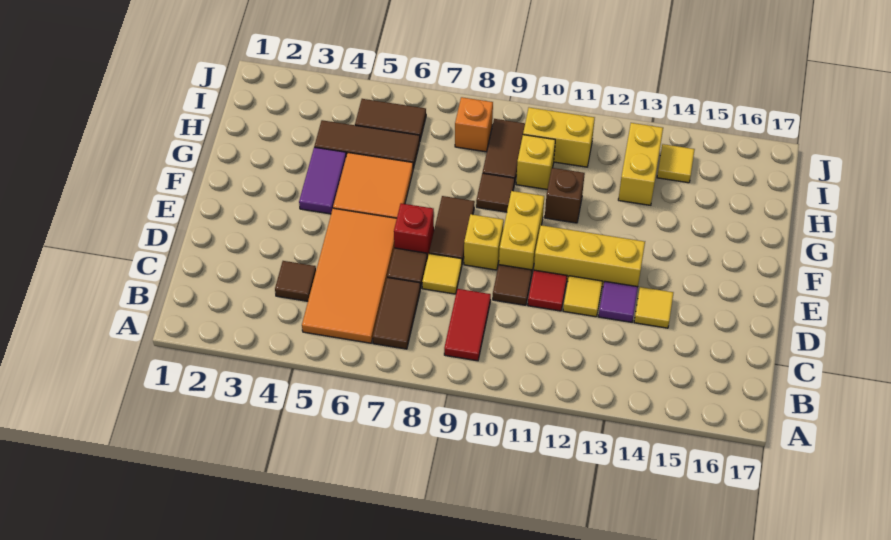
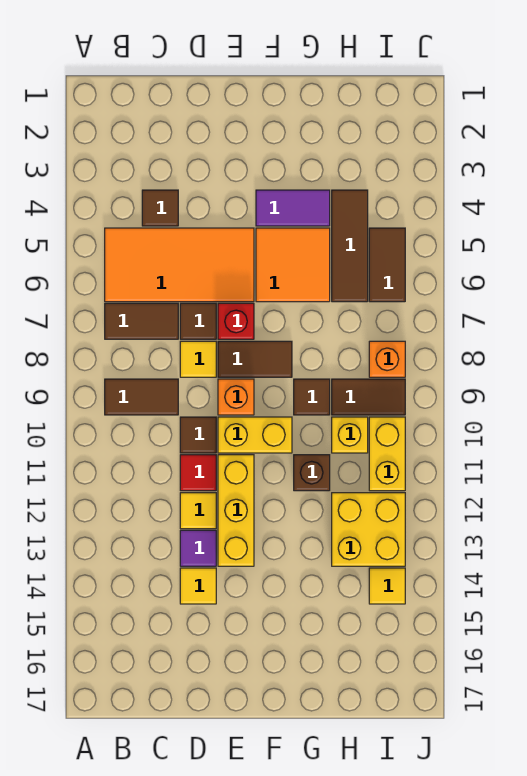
red 1x2 tile [444,289,491,361] -> brown 1x2 tile [105,379,178,415]
yellow 1x1 brick [464,214,504,270] -> orange 1x1 brick [218,379,254,415]
yellow 1x2 brick [618,123,663,205] -> yellow 2x2 brick [332,493,405,566]

